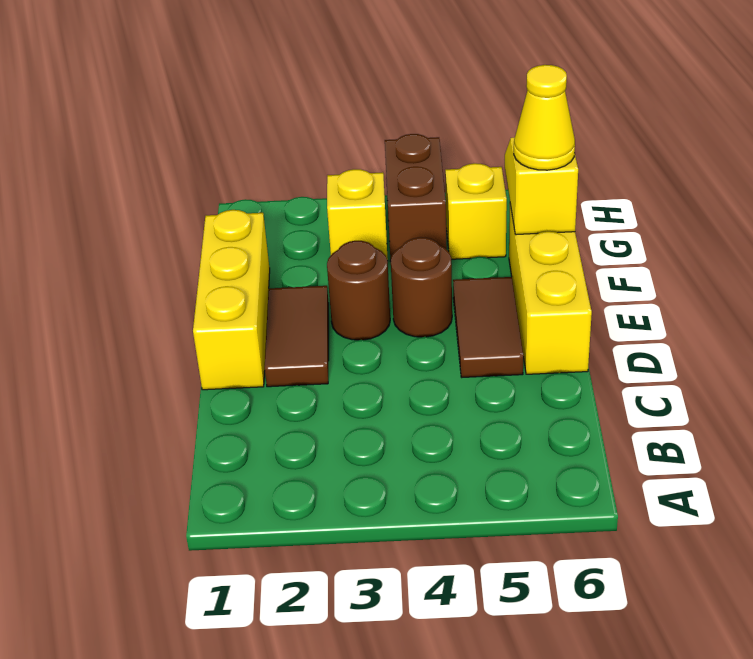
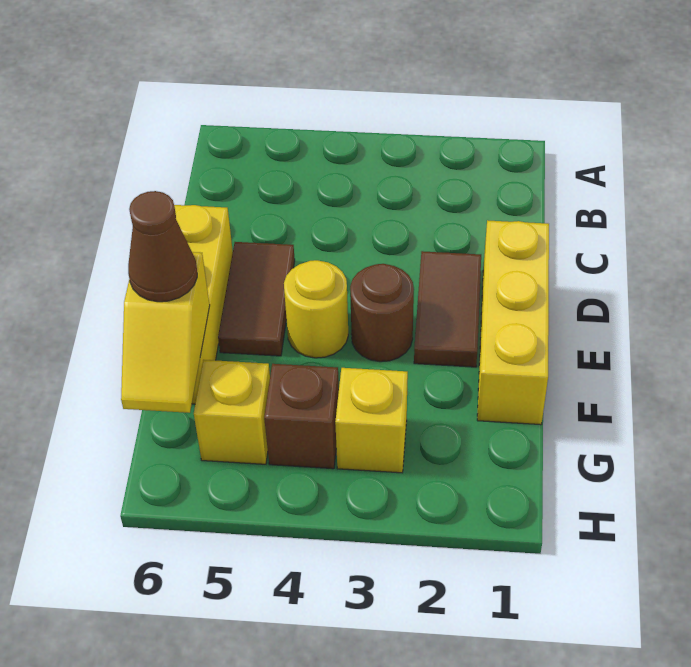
brown 1x1 round brick [391,237,452,337] -> yellow 1x1 round brick [284,260,348,358]
yellow 1x1 cone [514,65,575,170] -> brown 1x1 cone [128,191,197,302]
brown 1x2 brick [385,134,447,261] -> brown 1x1 brick [264,364,339,469]

